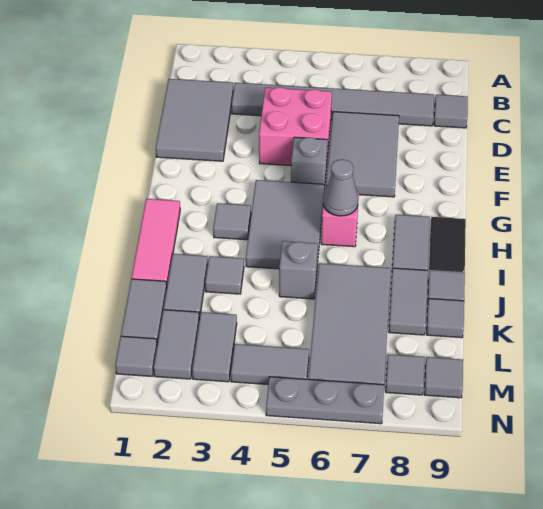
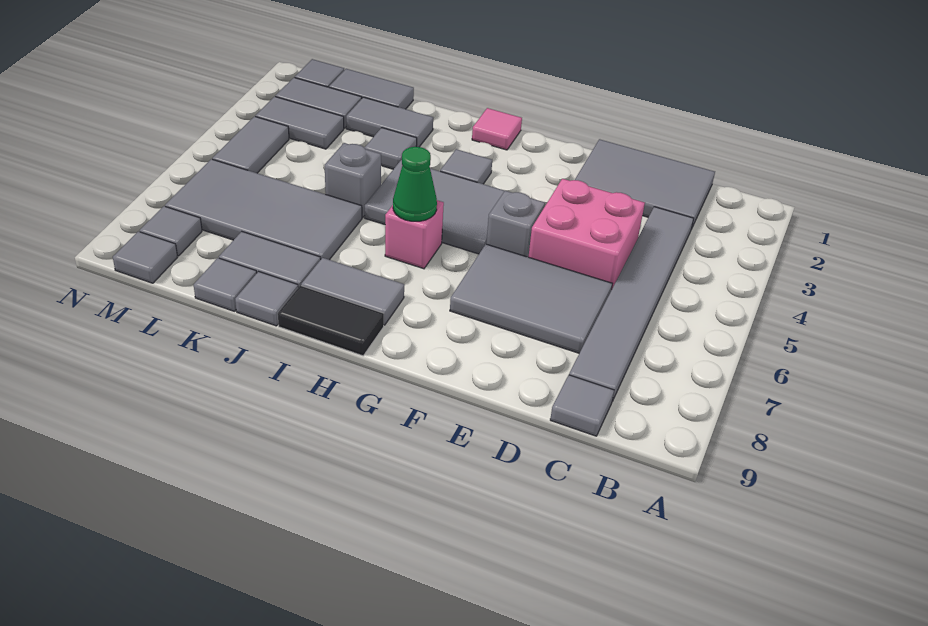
pink 1x3 tile [132,199,180,285] -> pink 1x1 tile [472,108,522,150]
grey 1x1 cone [323,159,358,216] -> green 1x1 cone [393,147,437,221]
grey 1x3 plate [266,377,384,424] -> none

